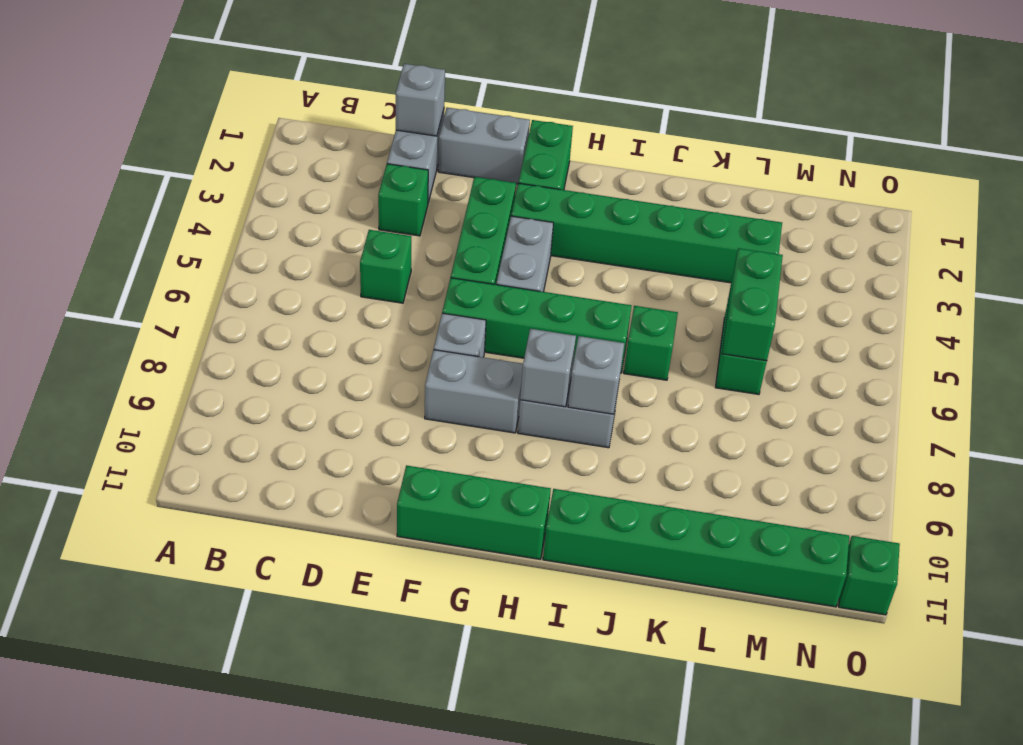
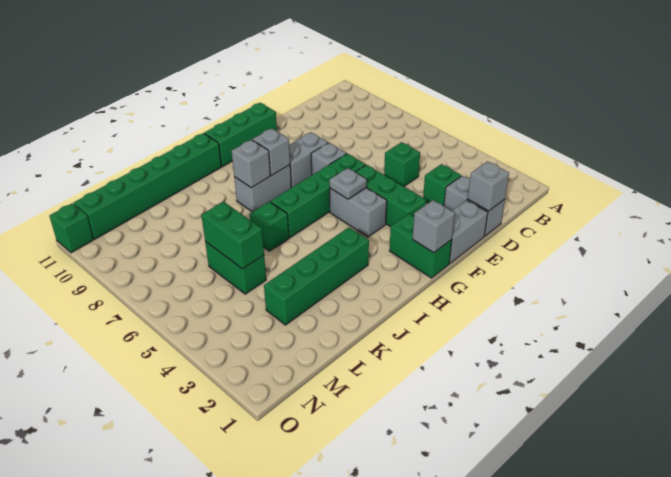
none -> grey 1x1 brick [413,200,455,253]
green 1x6 brick [511,183,782,283] -> green 1x4 brick [264,227,369,325]
none -> grey 1x1 plate [329,168,367,199]

